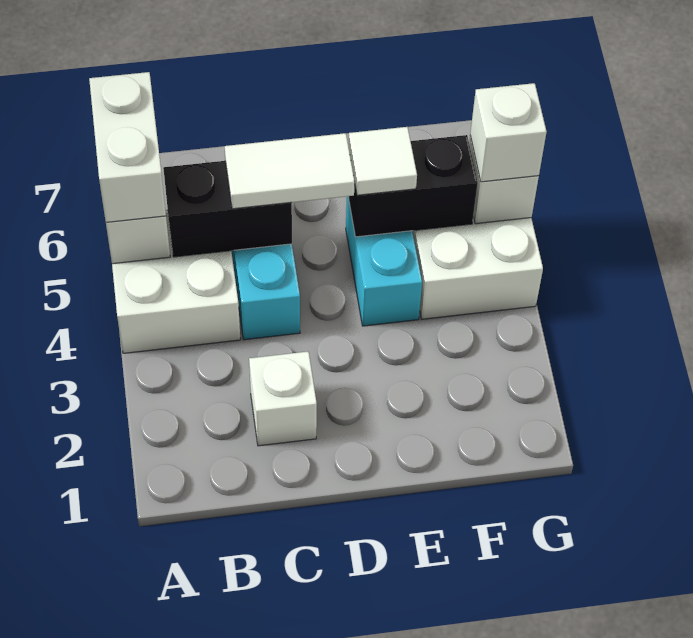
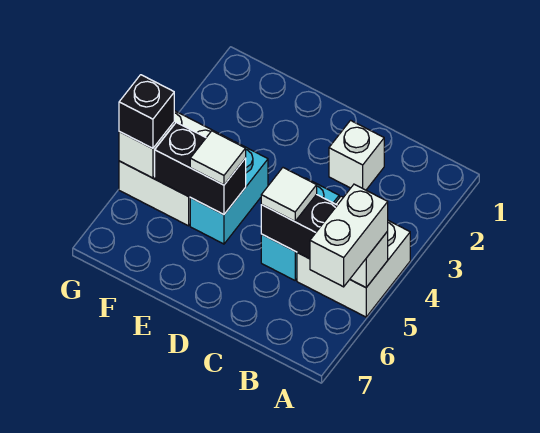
white 1x2 tile [225,133,355,209] -> white 1x1 tile [261,168,317,221]
white 1x1 brick [470,83,547,182] -> black 1x1 brick [119,75,174,148]

